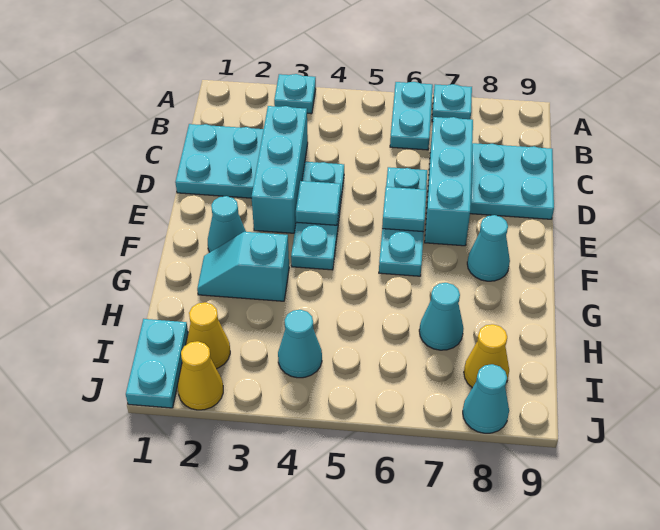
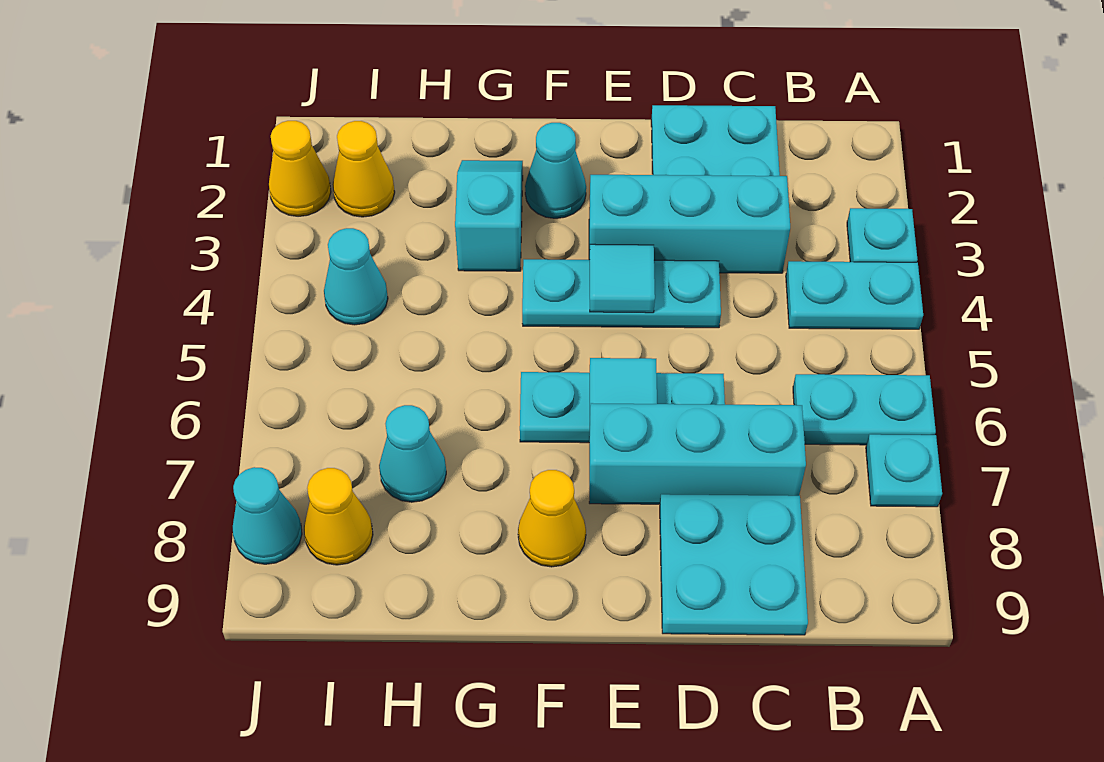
cyan 1x1 cone [467,215,510,281] -> yellow 1x1 cone [518,470,586,567]
cyan 1x2 plate [126,319,188,408] -> cyan 1x2 plate moved to [786,261,923,329]

